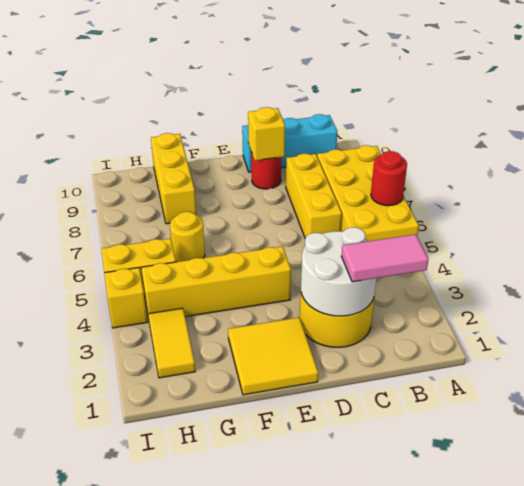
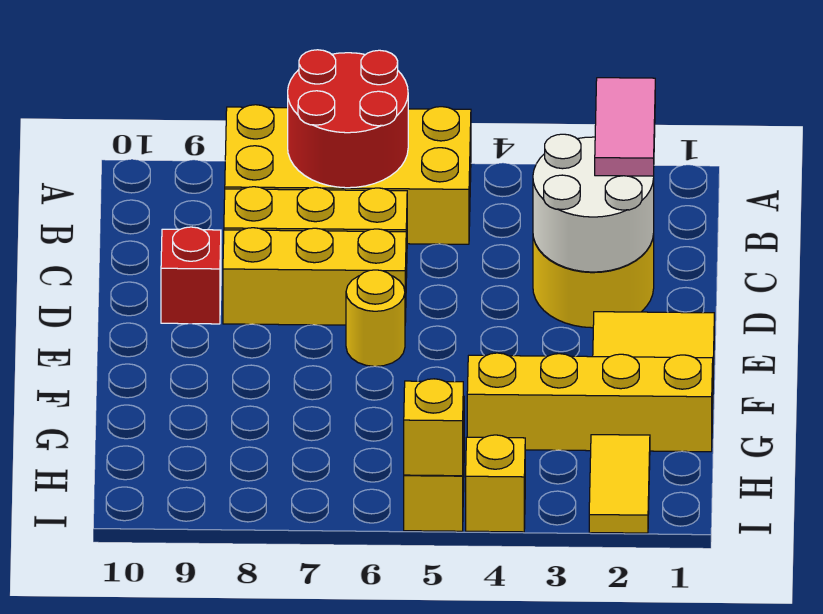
red 1x1 round brick [371,151,407,206] -> red 2x2 round brick [288,50,408,188]
cyan 1x3 brick [242,114,337,172] -> none
red 1x1 round brick [251,152,281,189] -> red 1x1 brick [161,227,221,324]
yellow 1x1 brick [248,107,285,161] -> yellow 1x1 brick moved to [404,379,463,476]
yellow 1x4 brick [141,246,291,318] -> yellow 1x4 brick turned to [467,353,713,452]
yellow 1x1 round brick [170,212,205,262] -> yellow 1x1 round brick moved to [346,270,405,366]
yellow 1x3 brick [151,133,196,224] -> yellow 1x3 brick moved to [223,228,406,325]
yellow 1x2 tile [148,308,195,378] -> yellow 1x2 tile turned to [589,435,650,533]

